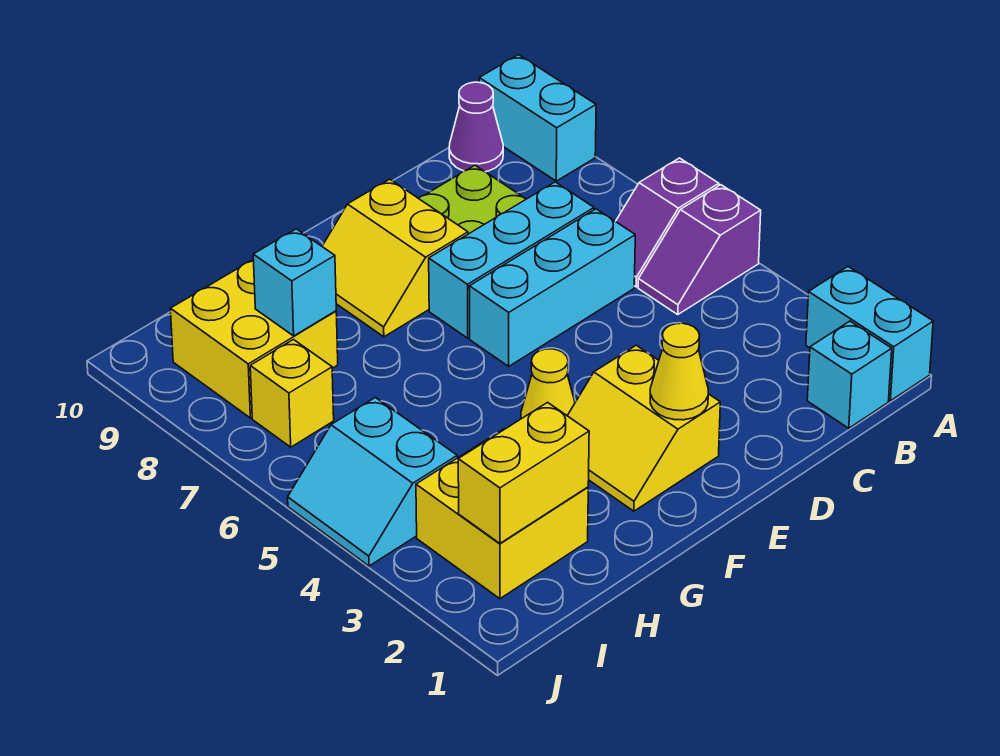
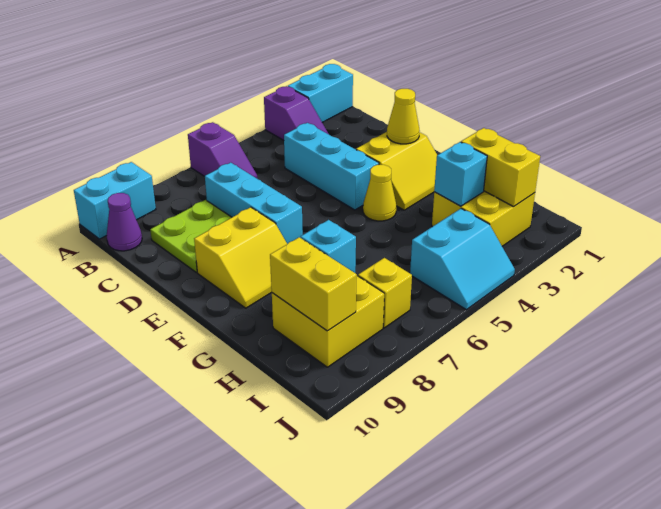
purple 1x2 slope [638,185,761,314] -> purple 1x2 slope moved to [264,86,328,140]
cyan 1x1 brick [807,321,892,428] -> cyan 1x1 brick moved to [434,142,487,206]
cyan 1x3 brick [469,209,635,366] -> cyan 1x3 brick moved to [284,123,379,210]
none -> yellow 1x2 brick [270,237,357,331]

